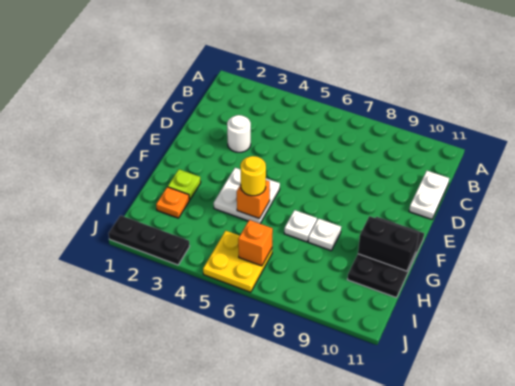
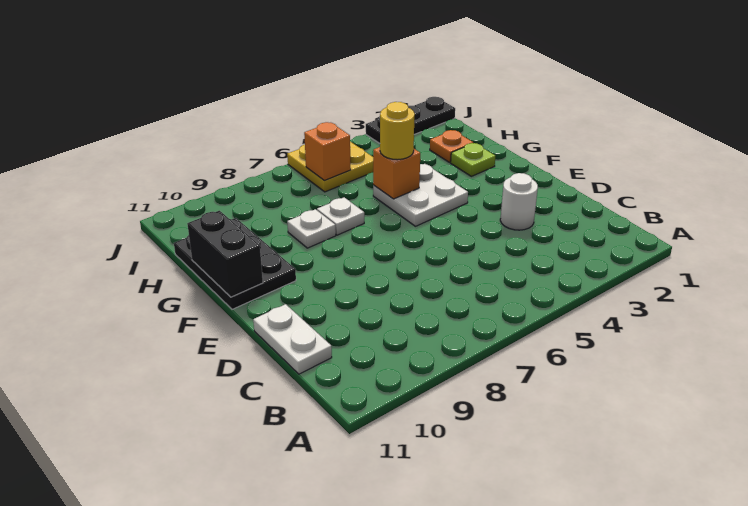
black 1x2 brick [358,216,419,271] -> black 1x2 brick turned to [187,211,263,297]

